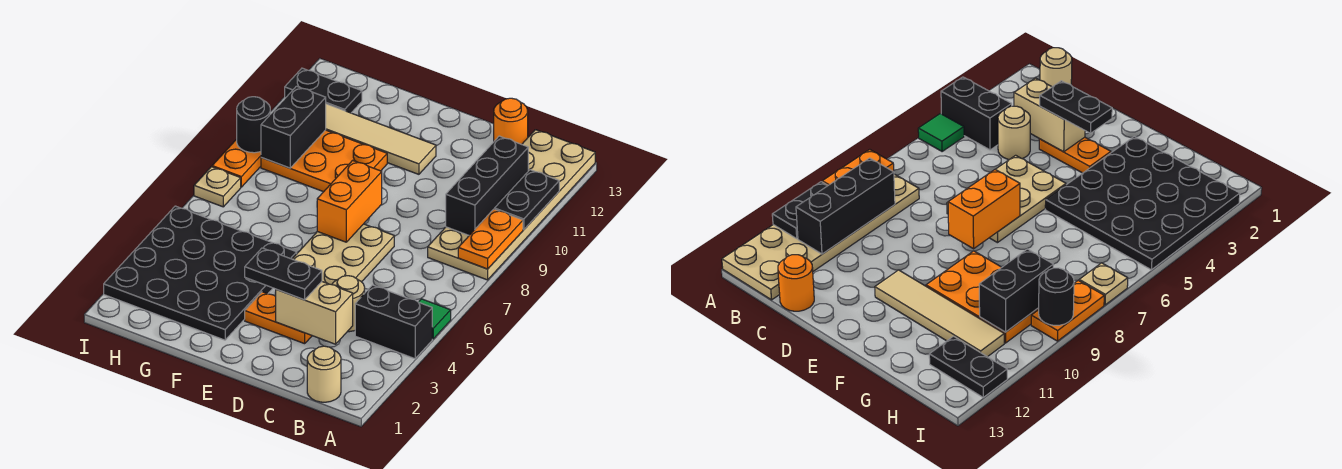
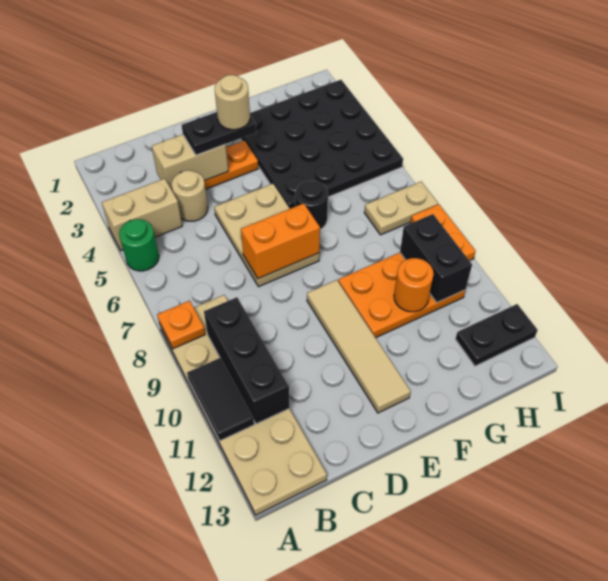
black 1x2 brick [355,285,432,359] -> tan 1x2 brick [102,179,182,251]
green 1x1 tile [419,299,451,339] -> green 1x1 round brick [119,219,159,271]
orange 1x2 plate [458,209,523,269] -> orange 1x1 plate [157,301,205,349]
black 1x2 plate [495,170,559,230] -> black 1x2 tile [187,358,254,441]
tan 1x1 round brick [307,346,341,402] -> tan 1x1 round brick moved to [215,75,250,130]
orange 1x1 round brick [494,98,528,144] -> orange 1x1 round brick moved to [394,258,434,312]
orange 1x2 brick [317,160,382,242] -> orange 1x2 brick turned to [241,203,320,279]
tan 1x4 tile [326,104,436,174] -> tan 1x4 tile turned to [307,280,411,413]
tan 1x1 plate [194,167,241,207] -> tan 1x2 plate [364,182,438,235]
black 1x1 round brick [237,97,270,153] -> black 1x1 round brick moved to [295,180,328,229]

